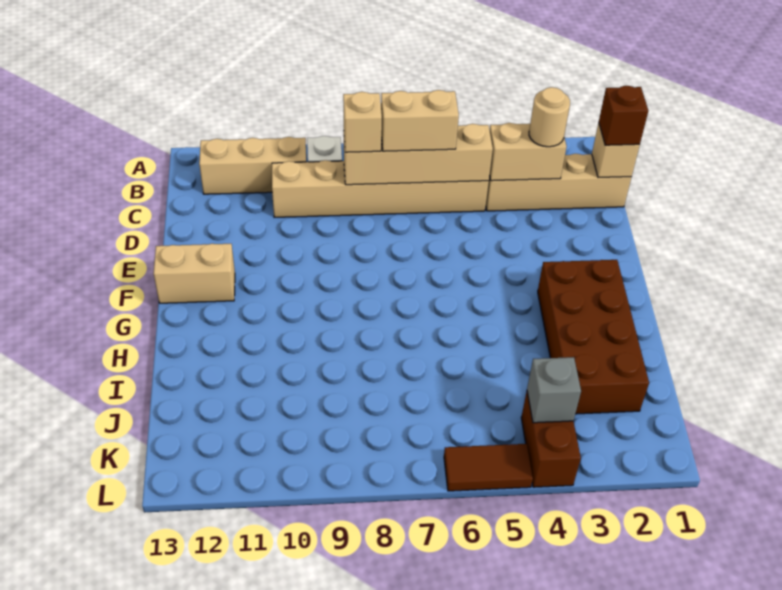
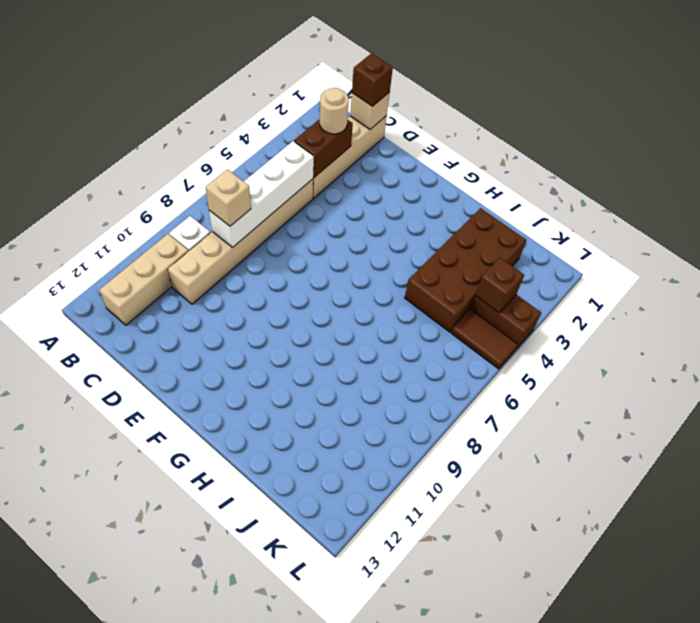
tan 1x2 brick [489,123,566,181] -> brown 1x2 brick [294,119,353,177]
tan 1x4 brick [344,124,493,185] -> white 1x4 brick [209,141,314,247]
tan 1x2 brick [381,90,459,151] -> none
tan 1x2 brick [153,244,235,303] -> none
brown 2x4 brick [538,260,649,414] -> brown 2x4 brick turned to [405,208,526,332]
grey 1x1 brick [527,357,581,423] -> brown 1x1 brick [476,258,524,313]
brown 1x2 tile [444,444,533,491] -> brown 1x2 tile turned to [452,309,518,369]

